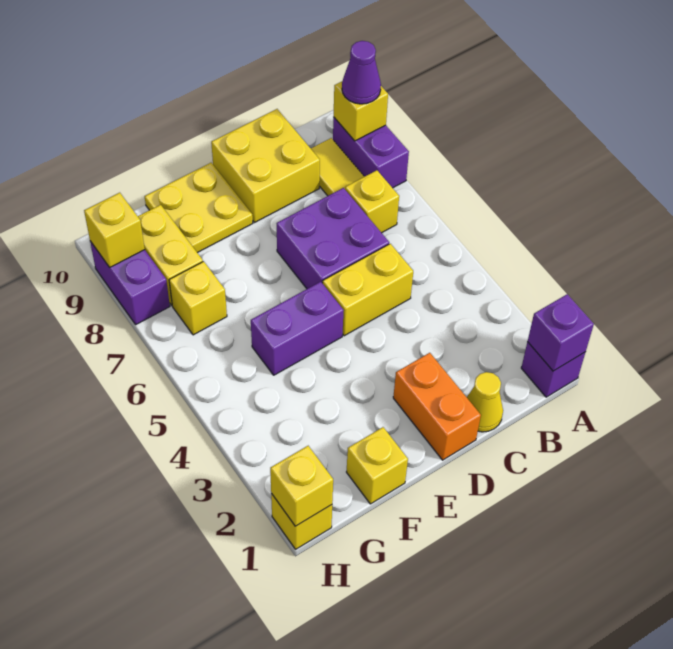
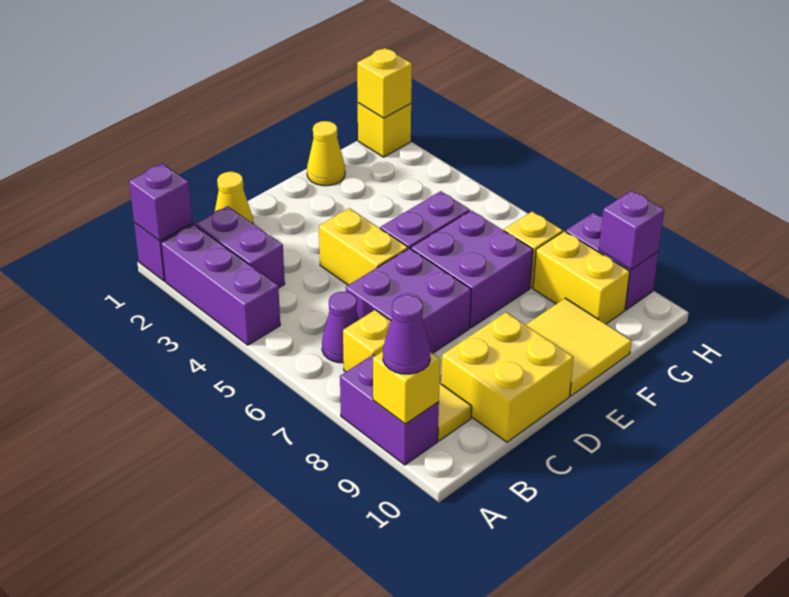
none -> purple 1x3 brick [161,225,280,345]
none -> purple 1x2 brick [196,206,285,288]
none -> purple 1x1 cone [322,292,359,363]
yellow 1x2 brick [322,244,413,336] -> yellow 1x2 brick turned to [319,208,408,285]
orange 1x2 brick [393,353,481,460] -> none
none -> purple 2x2 brick [411,210,533,328]
yellow 2x2 plate [145,163,253,253] -> yellow 2x2 tile [526,298,632,396]
yellow 1x1 brick [347,427,408,504] -> yellow 1x1 cone [307,121,345,186]
yellow 1x1 brick [84,193,145,267] -> purple 1x1 brick [599,191,664,270]

